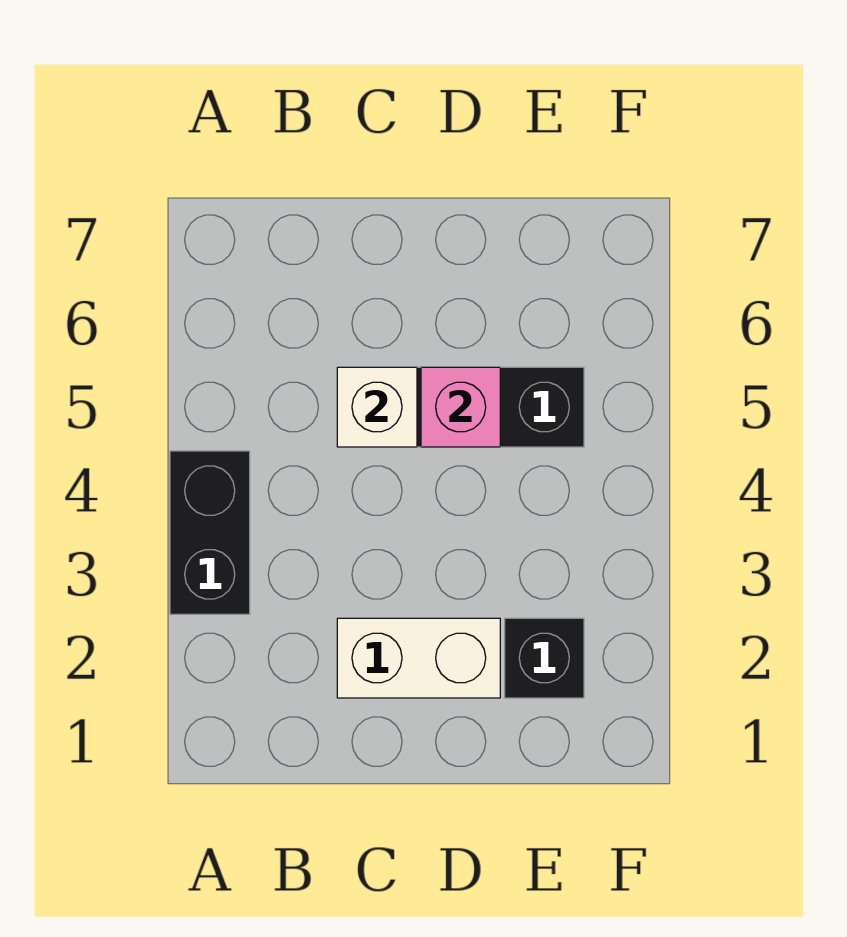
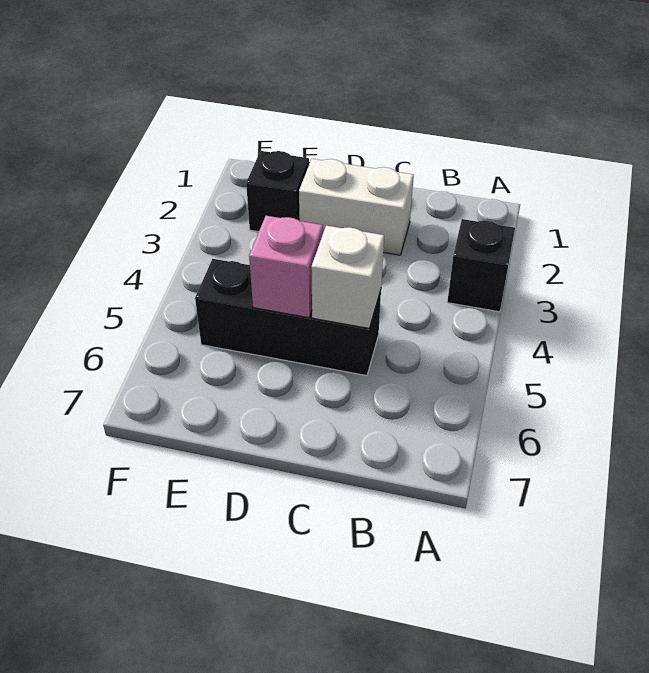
black 1x2 brick [170,451,250,614] -> black 1x1 brick [447,219,515,312]

